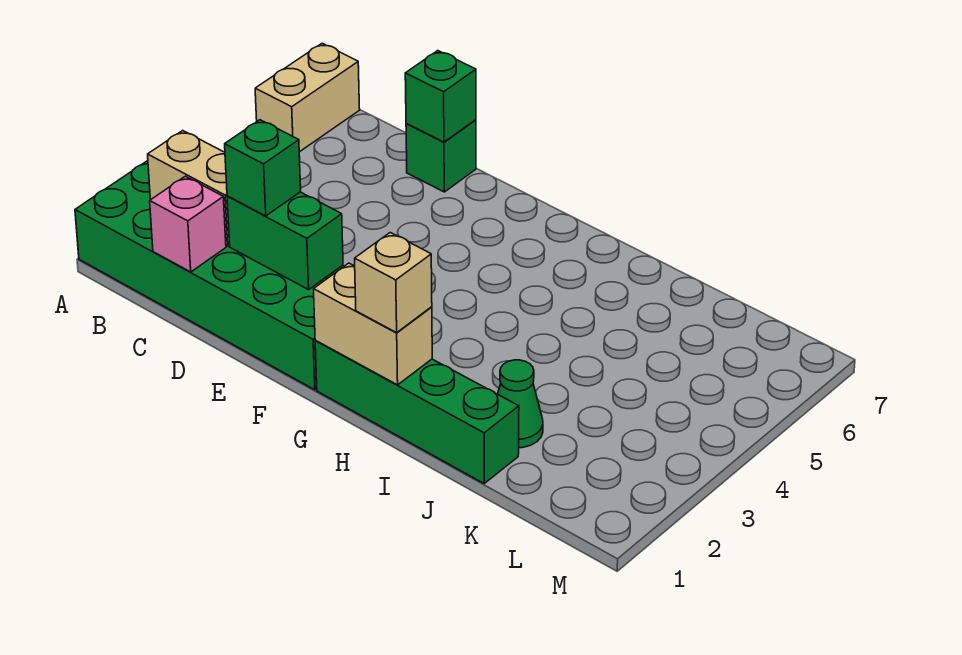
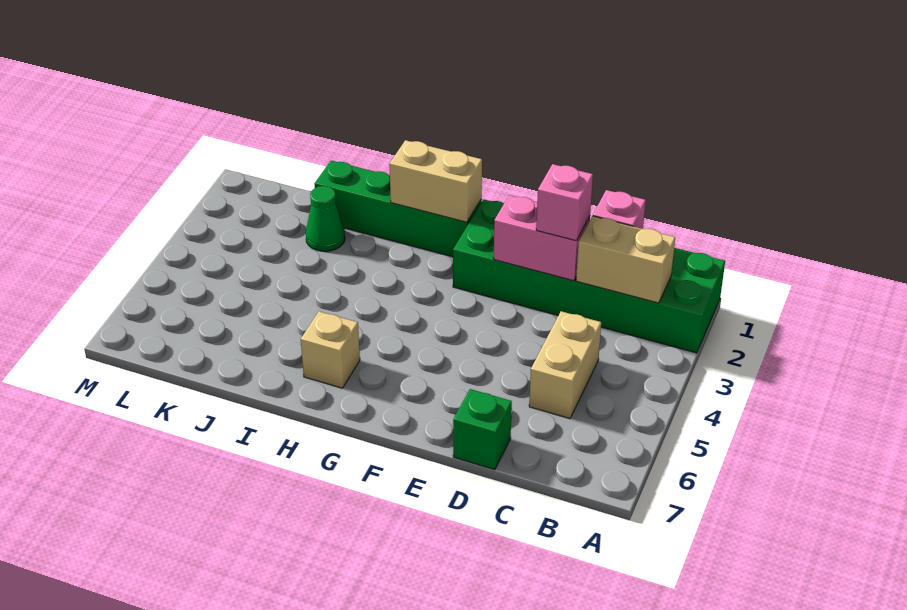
tan 1x2 brick [255,43,360,152] -> tan 1x2 brick moved to [529,311,601,419]
green 1x2 brick [227,192,343,290] -> pink 1x2 brick [494,195,590,281]
green 1x1 brick [225,120,301,216] -> pink 1x1 brick [536,164,593,241]
green 1x1 brick [405,51,476,142] -> none
tan 1x1 brick [355,233,432,333] -> tan 1x1 brick moved to [301,311,360,388]

